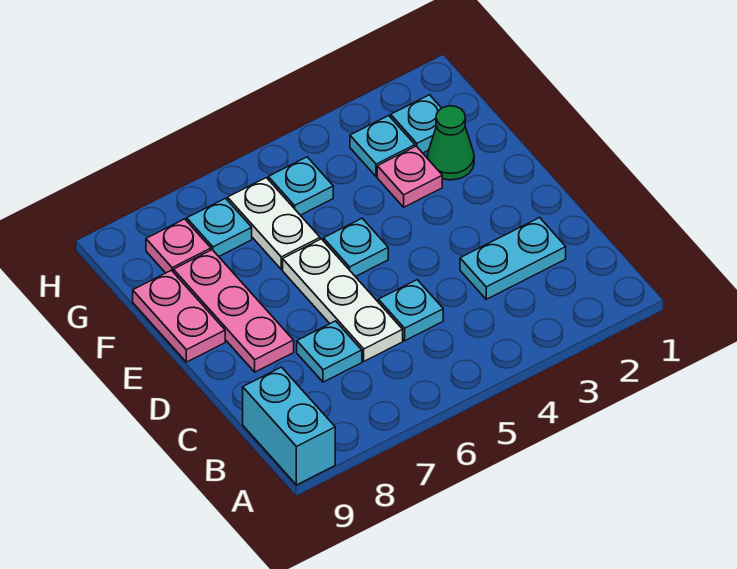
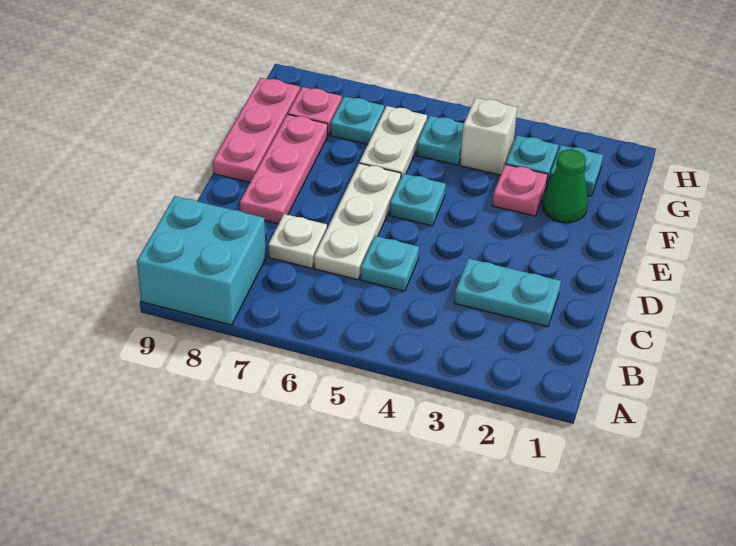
cyan 1x2 brick [243,367,335,485] -> cyan 2x2 brick [137,196,266,325]
cyan 1x1 plate [297,321,362,382] -> white 1x1 plate [268,214,327,268]
pink 1x2 plate [133,270,225,362] -> pink 1x3 plate [213,78,300,182]
none -> white 1x1 brick [460,98,517,175]

